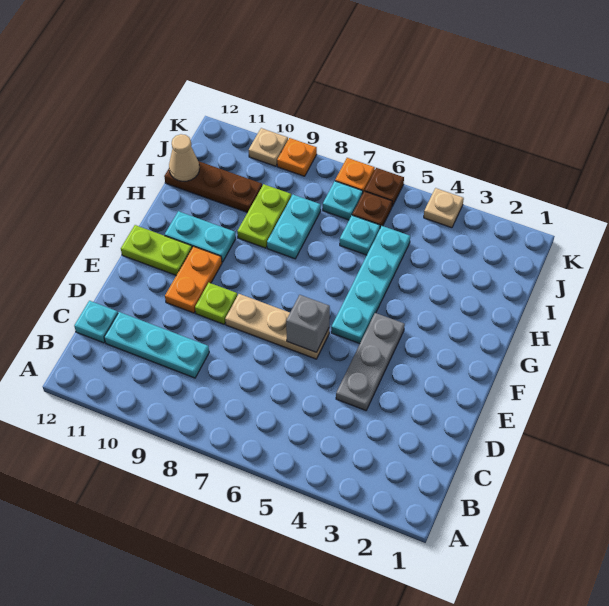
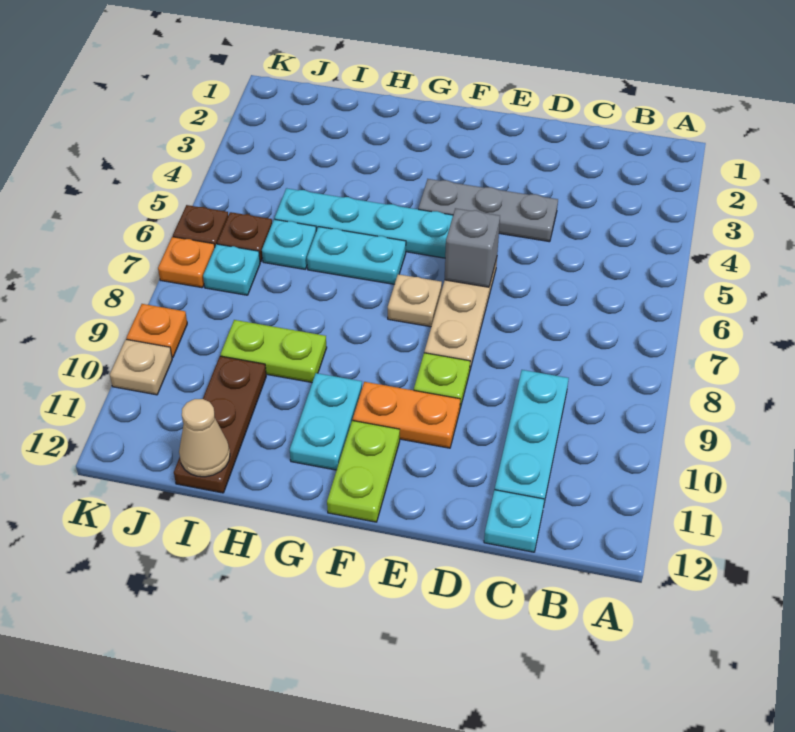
cyan 1x2 plate [267,195,321,259] -> cyan 1x2 plate moved to [307,227,406,284]
tan 1x1 plate [424,188,464,228] -> tan 1x1 plate moved to [388,274,442,327]

